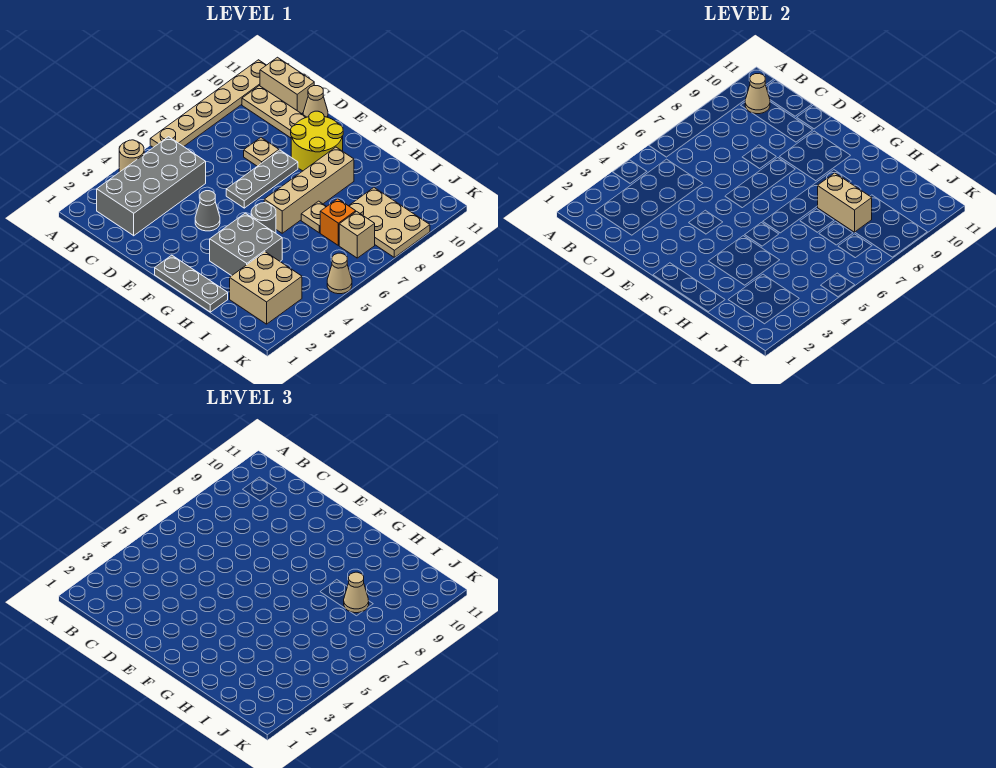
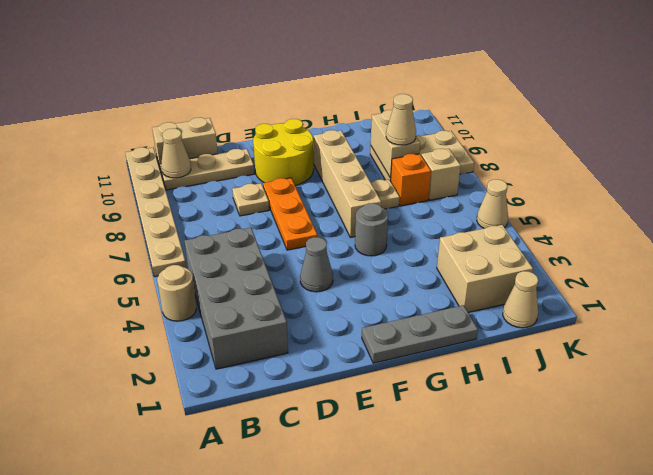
tan 1x1 cone [303,86,328,117] -> tan 1x1 cone moved to [503,271,538,328]
grey 1x3 plate [226,150,298,208] -> orange 1x3 plate [263,178,317,250]
grey 2x2 brick [210,213,282,276] -> none
tan 1x2 brick [818,173,872,232] -> tan 1x2 brick turned to [371,110,420,178]

